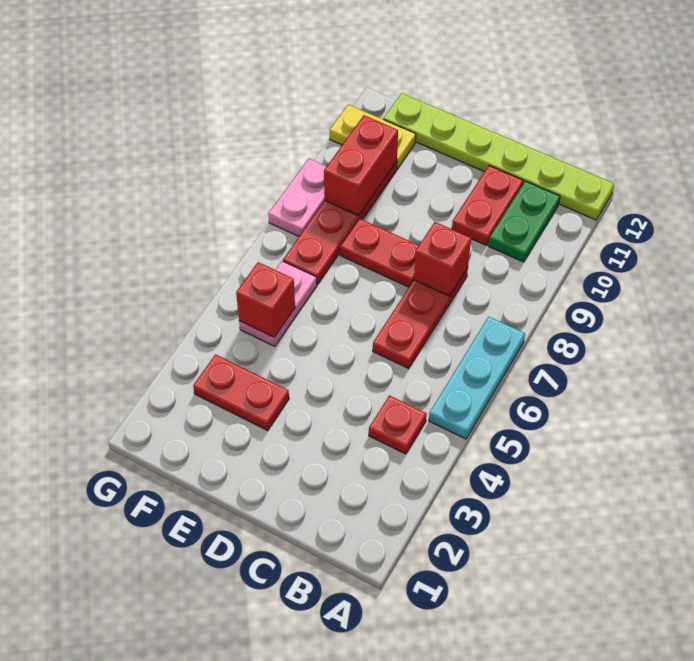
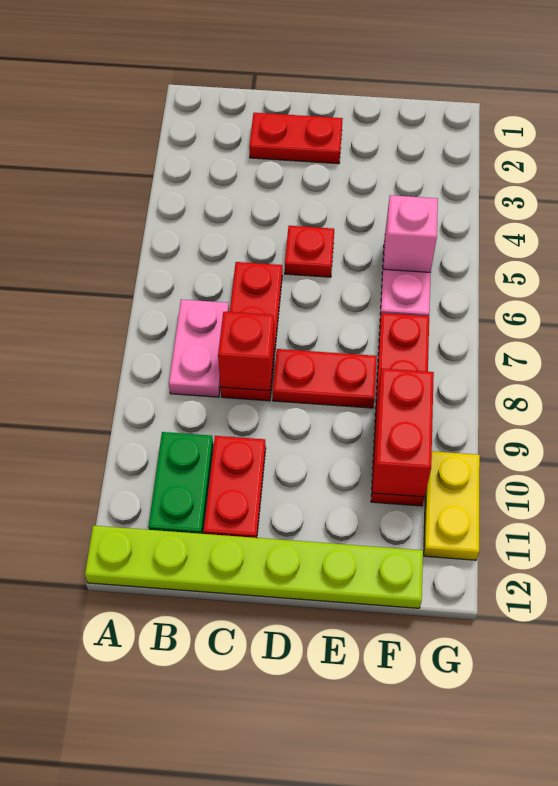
cyan 1x3 plate [429,317,525,439] -> none
red 1x1 plate [369,395,426,454] -> red 1x1 plate moved to [285,226,334,277]
red 1x2 plate [193,354,289,430] -> red 1x2 plate moved to [249,113,343,164]
red 1x1 brick [236,262,295,337] -> pink 1x1 brick [383,195,438,272]
yellow 1x2 plate [330,105,416,169] -> yellow 1x2 plate turned to [424,451,480,560]
pink 1x2 plate [268,159,327,236] -> pink 1x2 plate moved to [169,299,229,397]

